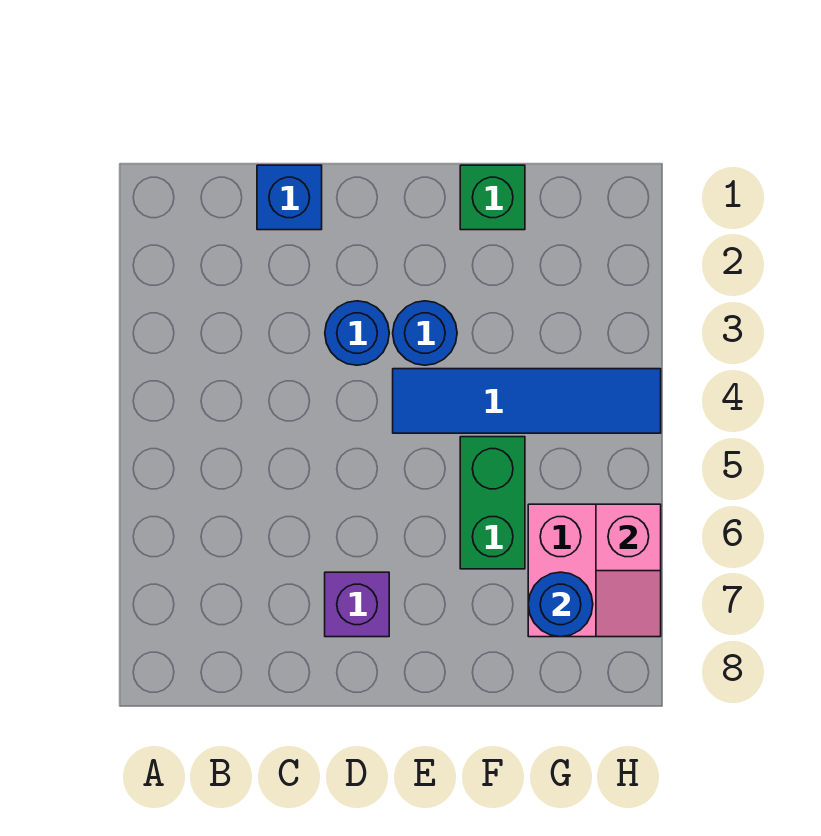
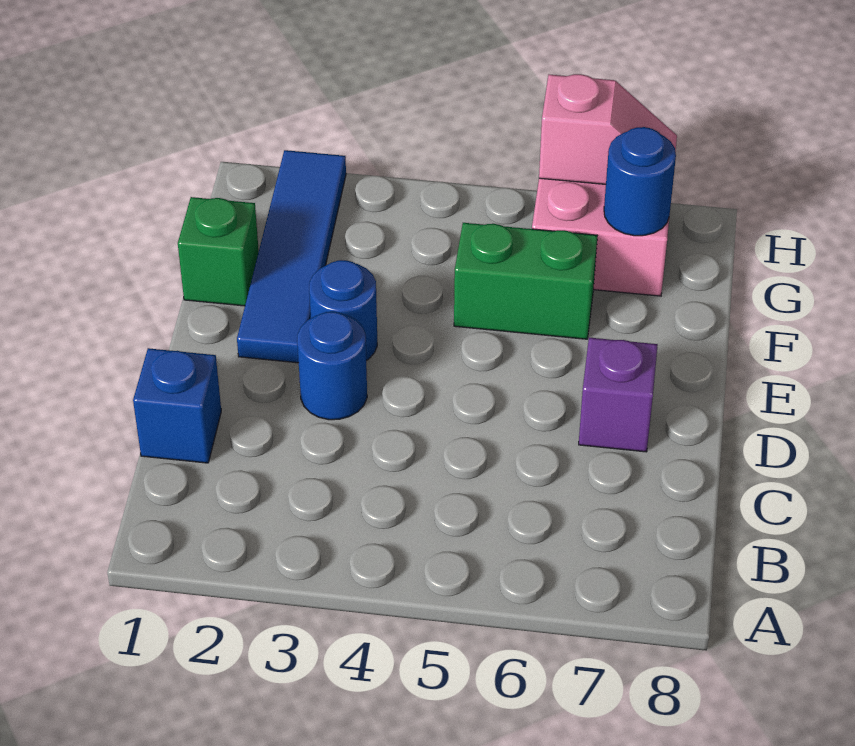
blue 1x4 tile [393,369,661,433] -> blue 1x4 tile moved to [237,150,346,363]

